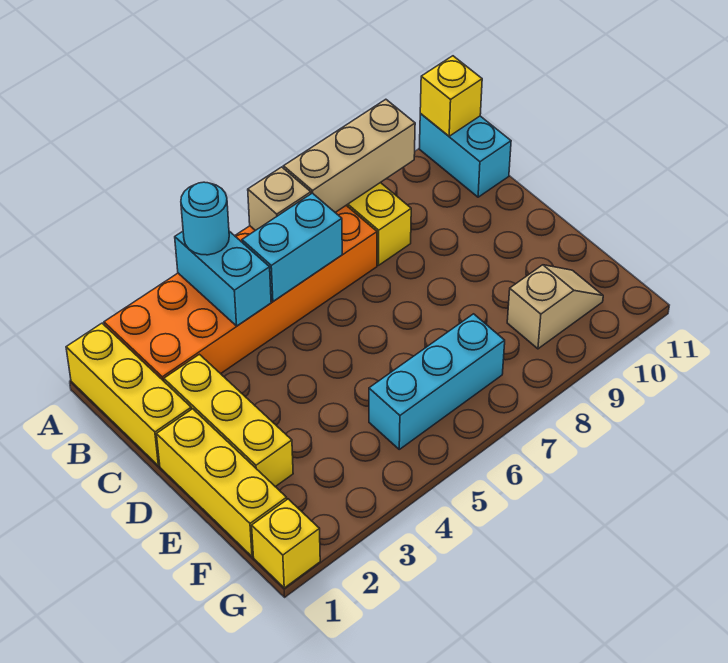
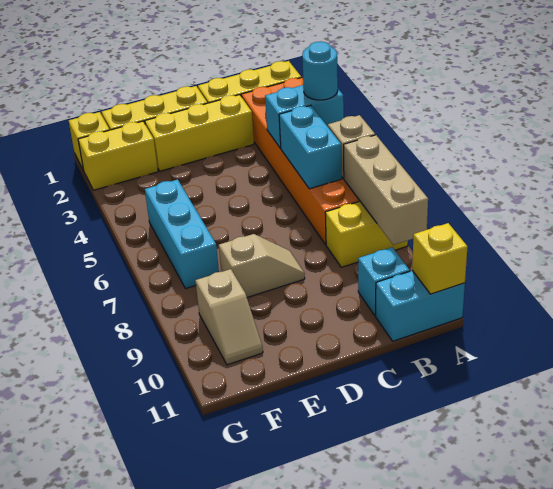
none -> cyan 1x1 brick [358,247,410,316]
none -> tan 1x2 slope [219,234,305,297]
none -> yellow 1x2 brick [78,121,158,190]

